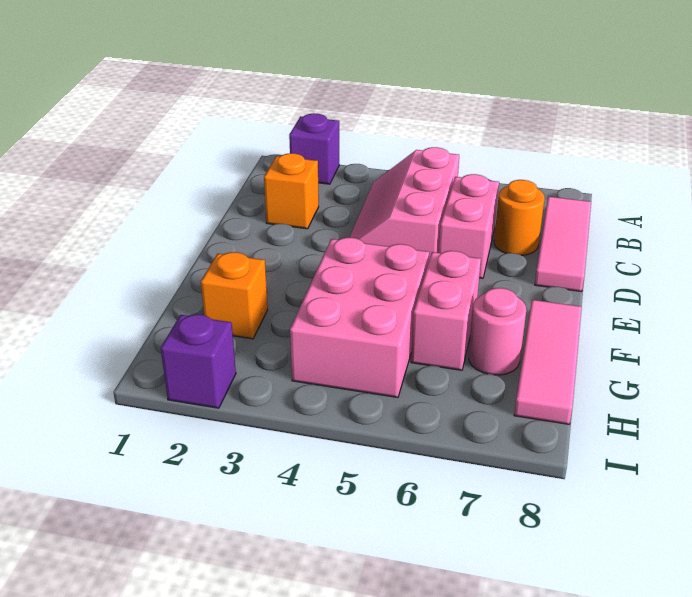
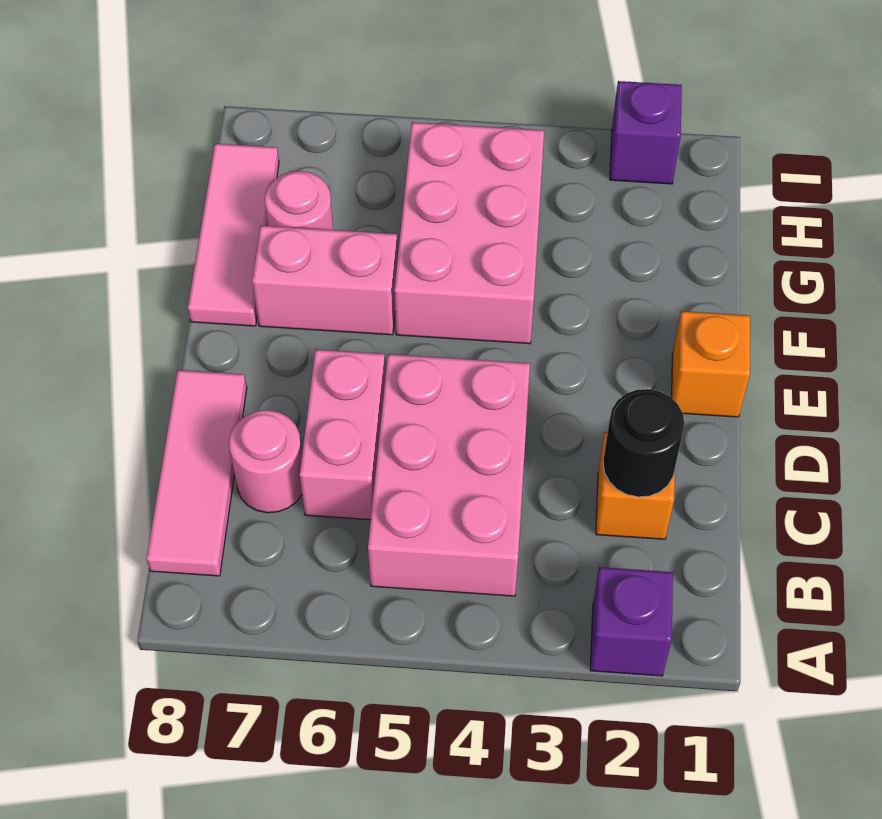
pink 2x3 slope [349,147,459,259] -> pink 2x3 brick [368,354,530,596]
none -> black 1x1 round brick [603,389,685,497]
orange 1x1 round brick [494,180,545,256] -> pink 1x1 round brick [229,410,302,513]
pink 1x2 brick [411,251,481,370] -> pink 1x2 brick turned to [252,226,398,335]
orange 1x1 brick [201,252,268,339] -> orange 1x1 brick moved to [672,311,750,417]

